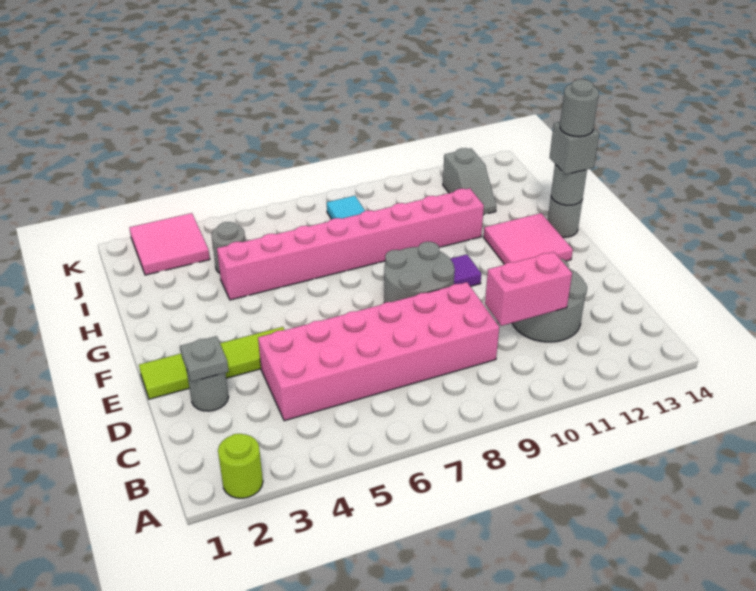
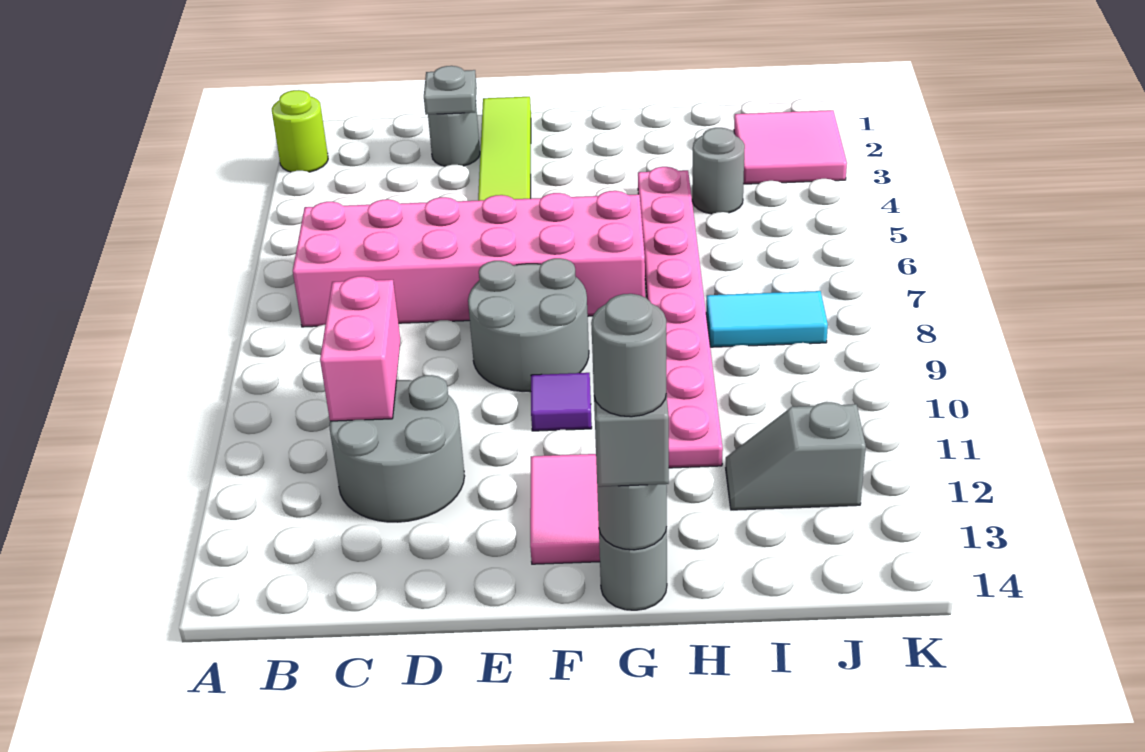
pink 2x6 brick [258,282,499,421] -> pink 2x6 brick turned to [293,191,645,327]
pink 1x8 brick [217,188,484,300] -> pink 1x8 plate [638,167,723,468]

